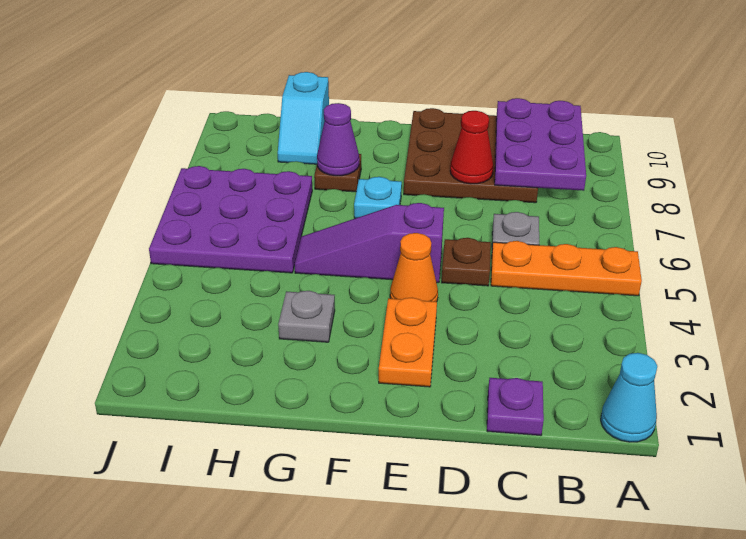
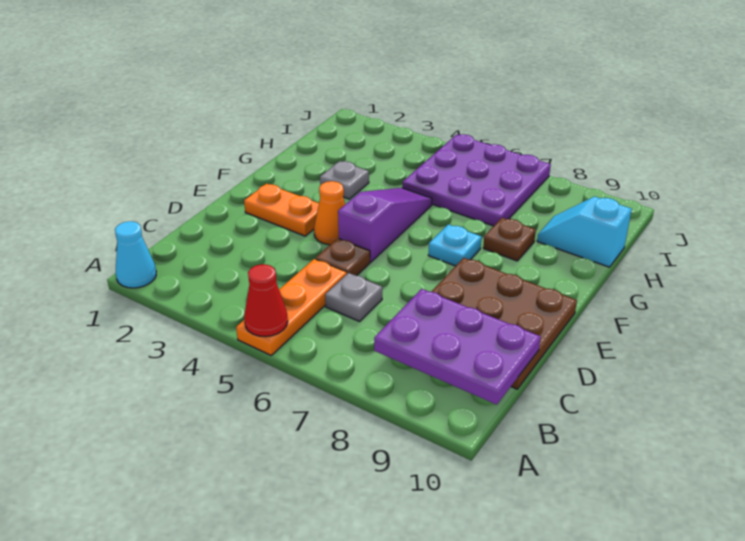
purple 1x1 plate [487,378,544,435] -> none
red 1x1 cone [450,111,493,184] -> red 1x1 cone moved to [244,264,288,337]
purple 1x1 cone [317,103,359,176] -> none

